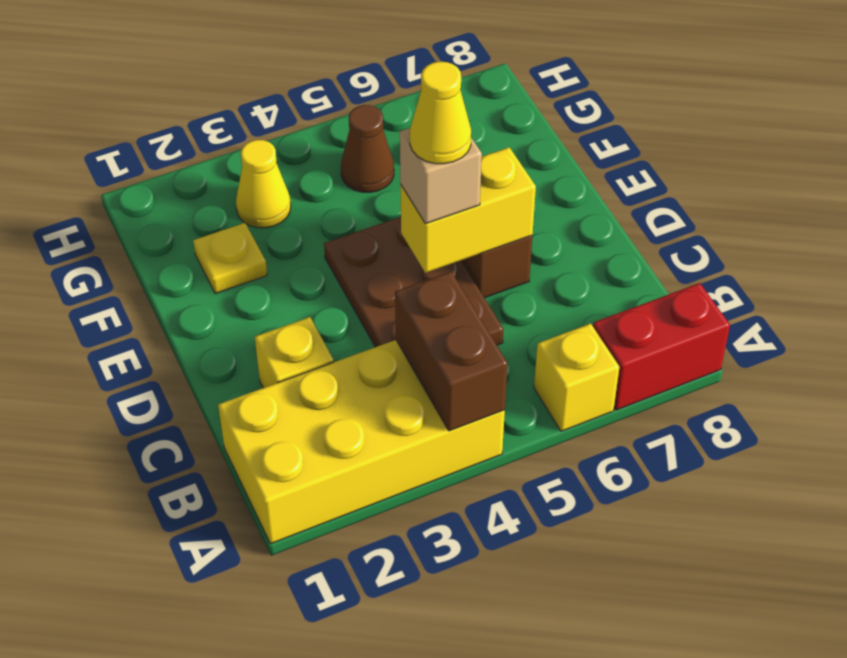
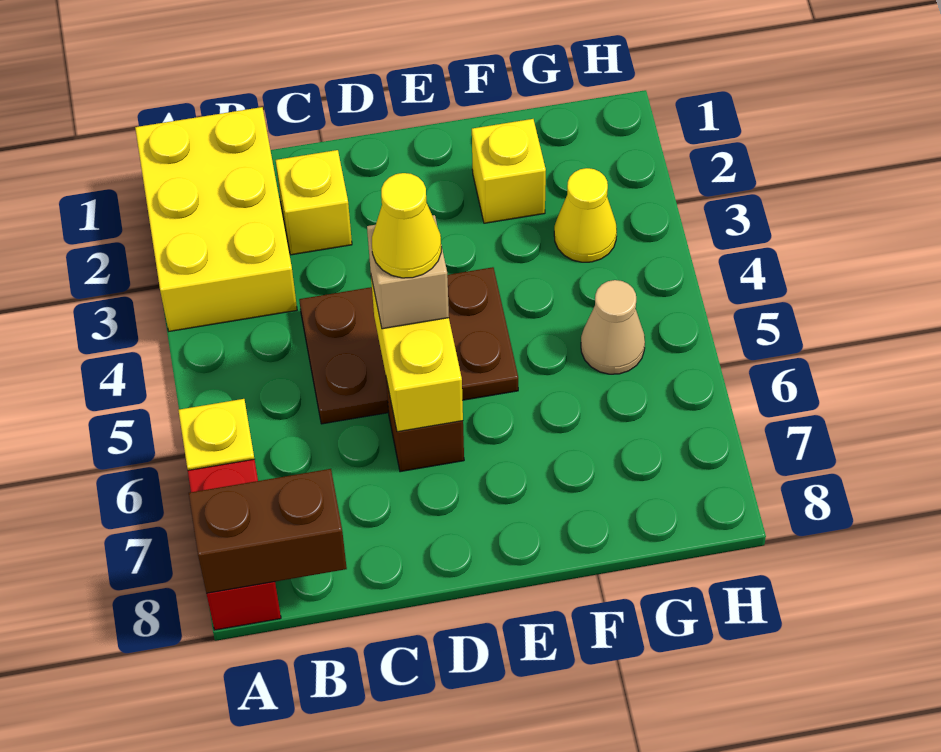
yellow 2x4 brick [218,340,505,544] -> yellow 2x3 brick [135,107,297,331]
brown 1x2 brick [395,272,508,431] -> brown 1x2 brick moved to [189,469,347,593]
yellow 1x1 plate [193,223,267,294] -> yellow 1x1 brick [472,119,546,223]
brown 1x1 cone [341,105,394,192] -> tan 1x1 cone [581,280,645,374]

